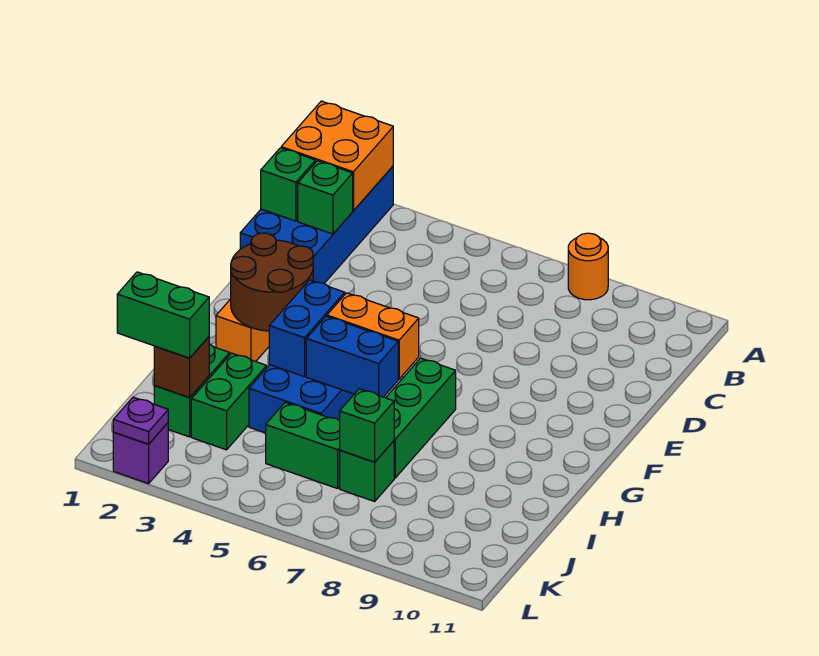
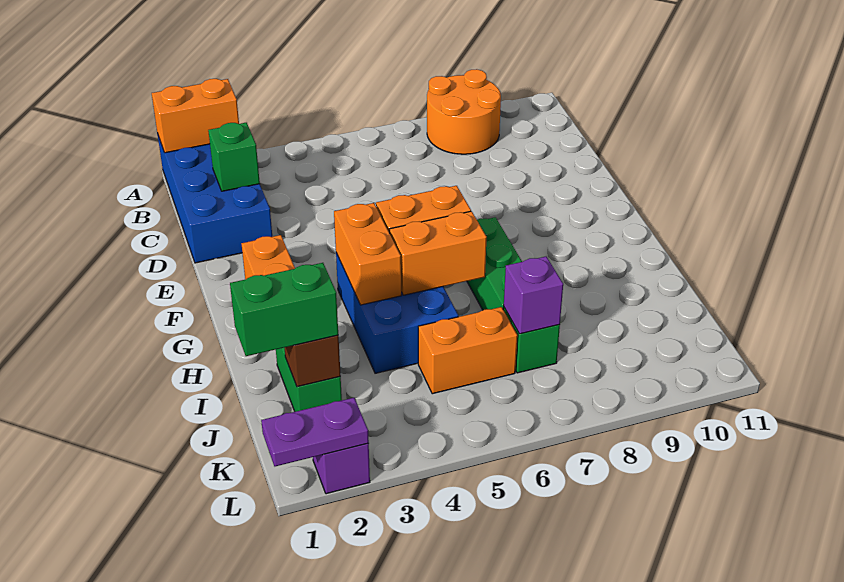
orange 2x2 brick [281,101,393,211] -> orange 1x2 brick [152,79,239,153]
orange 1x1 round brick [568,233,608,300] -> orange 2x2 round brick [427,69,501,154]
green 1x1 brick [261,148,315,221] -> none
brown 2x2 round brick [231,233,313,331] -> none
blue 1x2 brick [269,280,345,377] -> orange 1x2 brick [334,203,401,305]
blue 1x2 brick [306,316,398,397] -> orange 1x2 brick [390,211,487,295]
green 1x2 brick [191,353,267,450] -> none
green 1x2 brick [266,402,340,488] -> orange 1x2 brick [418,307,517,394]
green 1x1 brick [340,389,394,462] -> purple 1x1 brick [504,257,563,334]
purple 1x1 plate [113,397,168,444] -> purple 1x2 plate [261,398,369,466]

